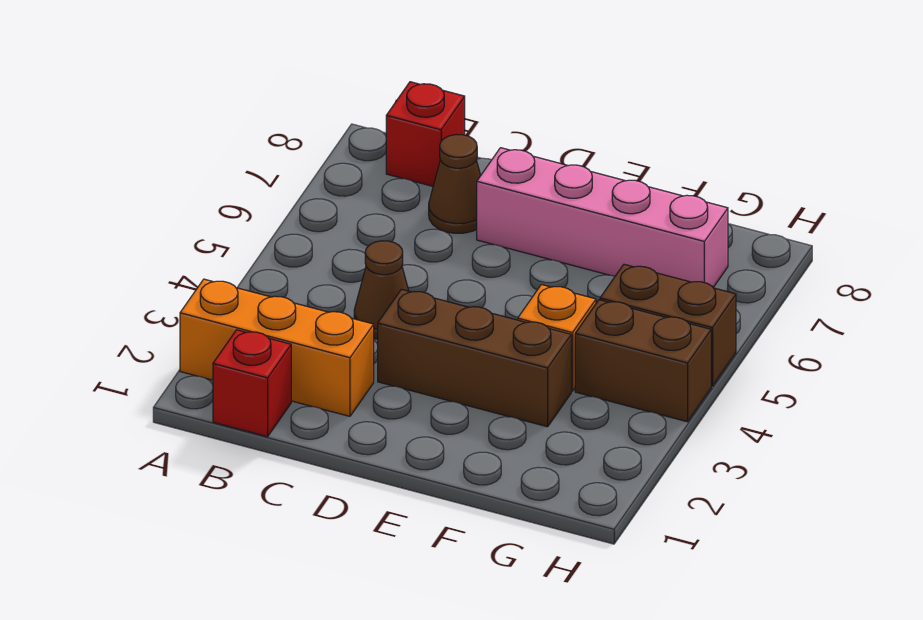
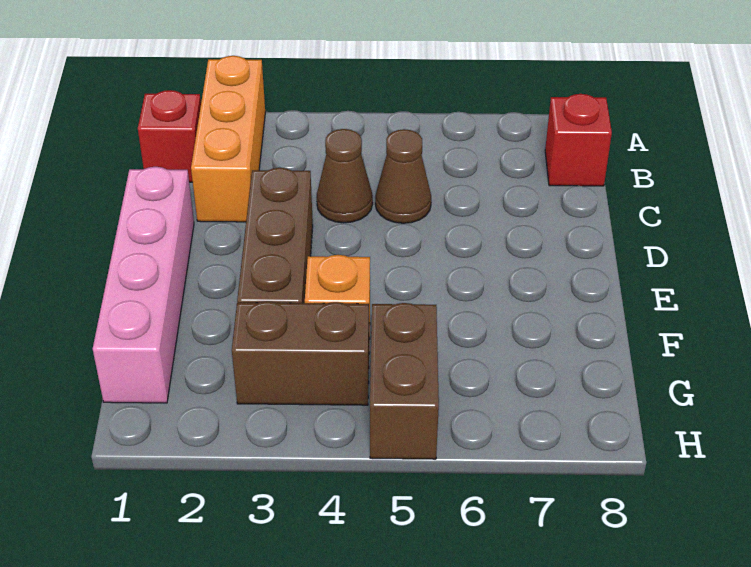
brown 1x1 cone [429,135,481,233] -> brown 1x1 cone moved to [375,129,431,223]
pink 1x4 brick [477,148,728,287] -> pink 1x4 brick moved to [93,167,194,403]
brown 1x2 brick [575,300,711,422] -> brown 1x2 brick turned to [232,302,369,405]

